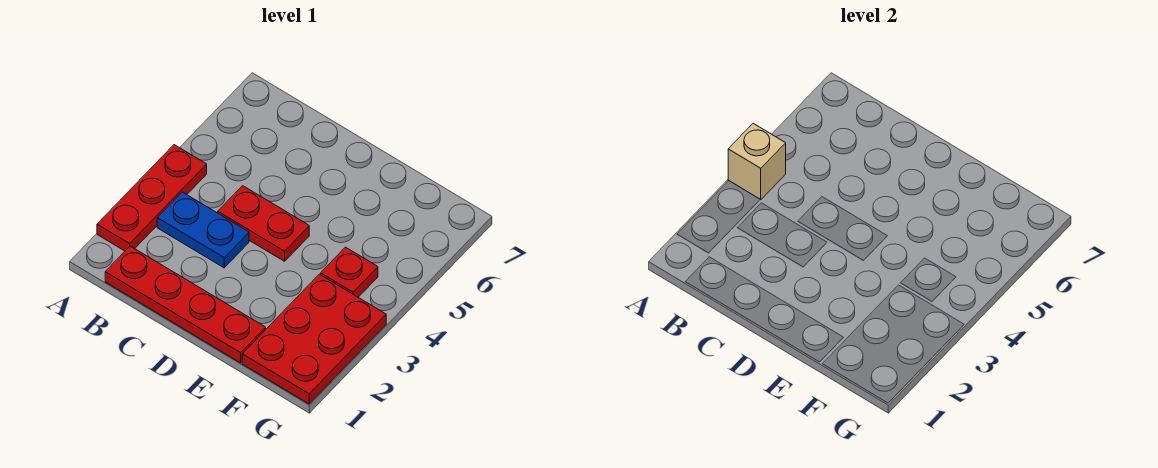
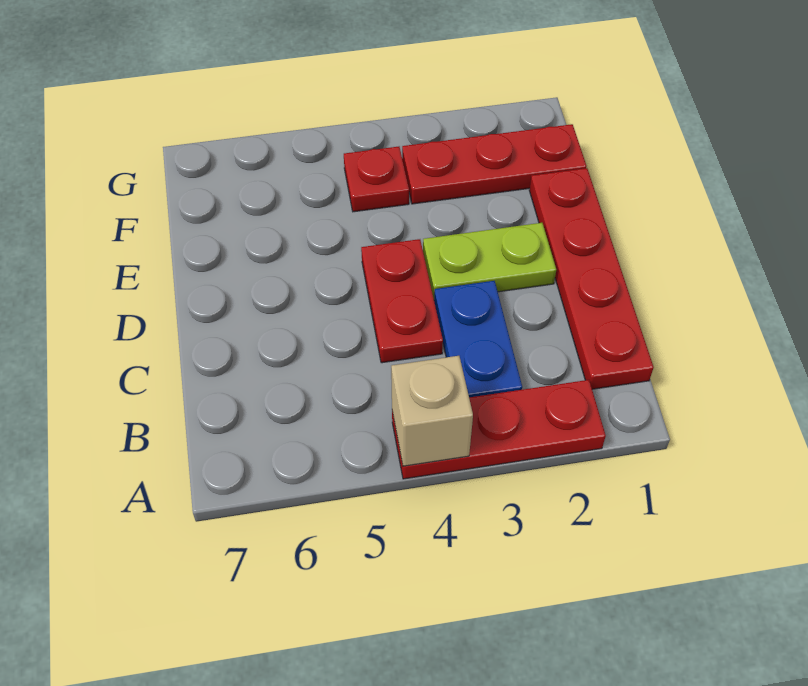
none -> lime 1x2 plate [423,223,556,298]
red 2x3 plate [242,274,386,404] -> red 1x3 plate [402,124,587,204]

